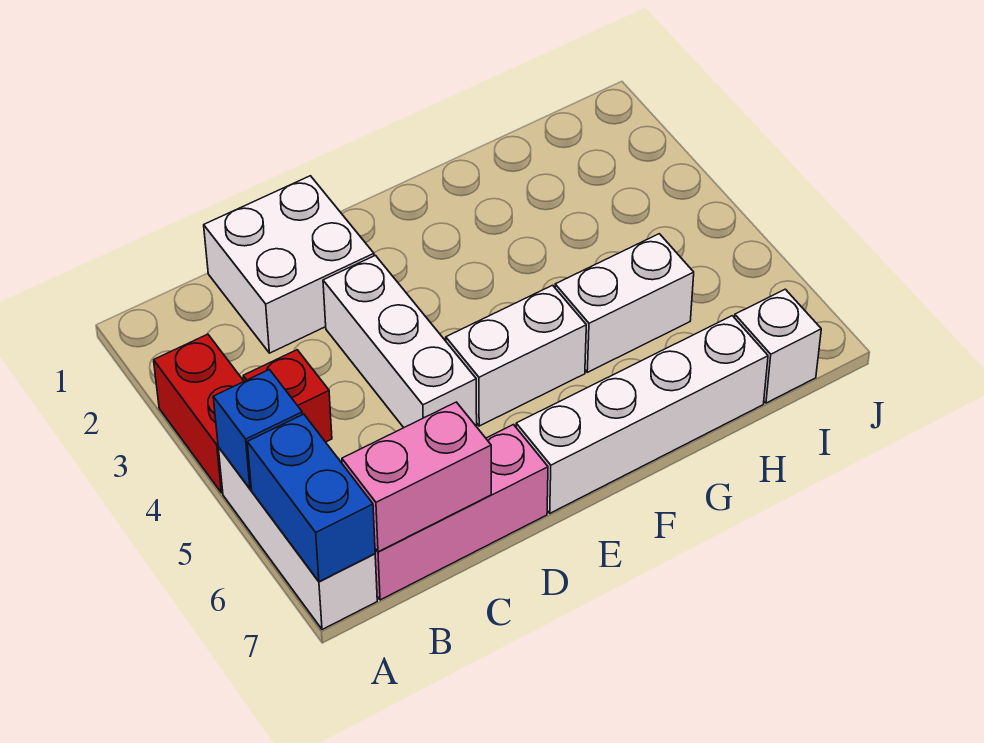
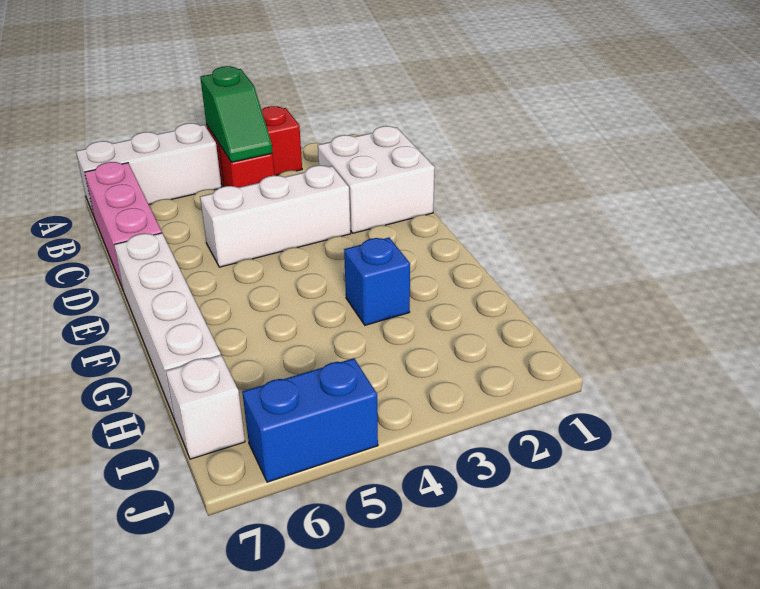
none -> green 1x2 slope [200,66,273,162]
blue 1x1 brick [213,370,302,489] -> blue 1x1 brick moved to [344,238,410,325]
blue 1x2 brick [247,414,375,582] -> blue 1x2 brick moved to [242,358,378,482]
pink 1x2 brick [342,402,491,552] -> none
white 1x2 brick [446,285,586,426] -> none
white 1x2 brick [555,234,694,372] -> none

